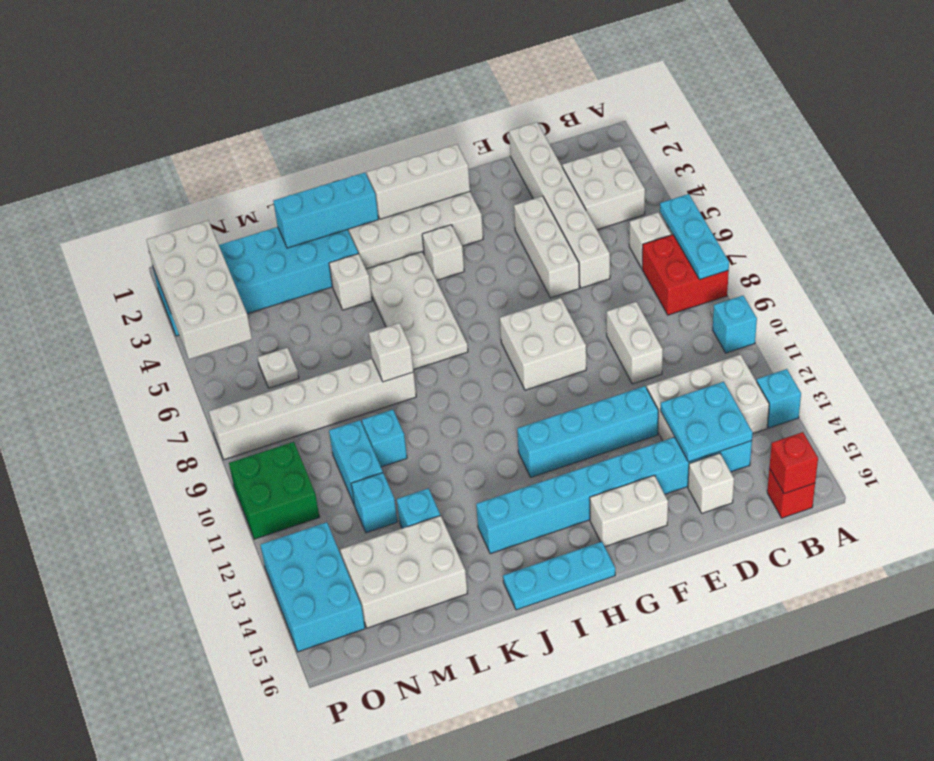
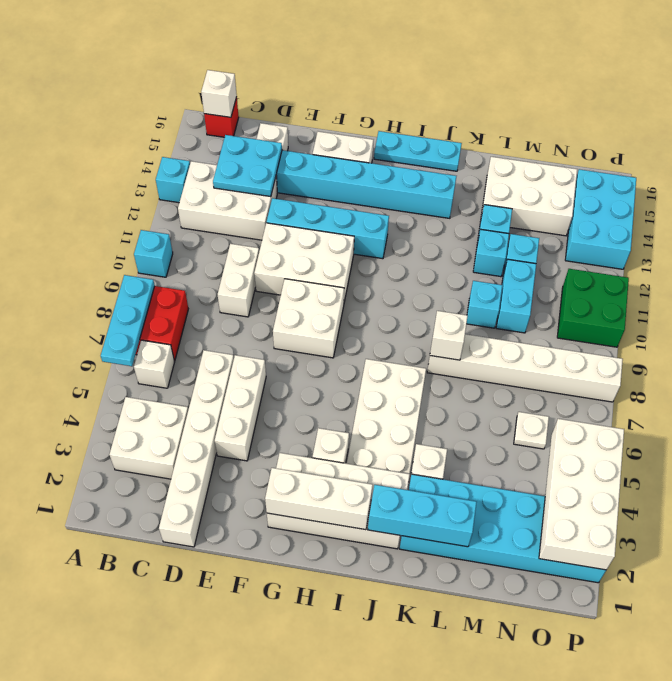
red 1x1 brick [769,432,818,494] -> white 1x1 brick [201,70,237,117]
none -> white 2x3 brick [254,223,354,302]
none -> cyan 1x1 brick [473,229,509,277]

